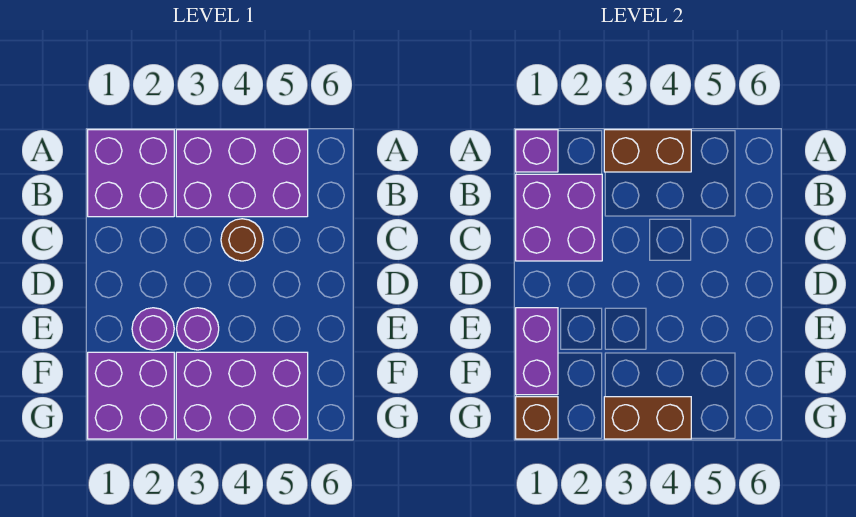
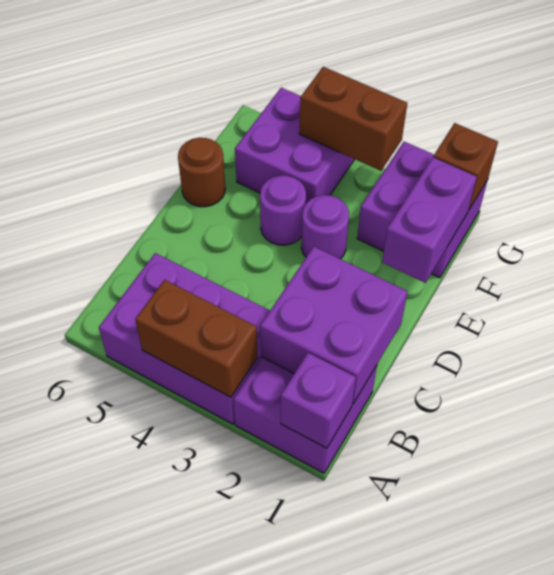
brown 1x1 round brick [221,219,263,261] -> brown 1x1 round brick moved to [178,138,225,207]
purple 1x1 round brick [132,308,174,350] -> purple 1x1 round brick moved to [260,176,306,245]
purple 2x3 brick [176,352,308,439] -> purple 2x2 brick [235,88,355,203]

